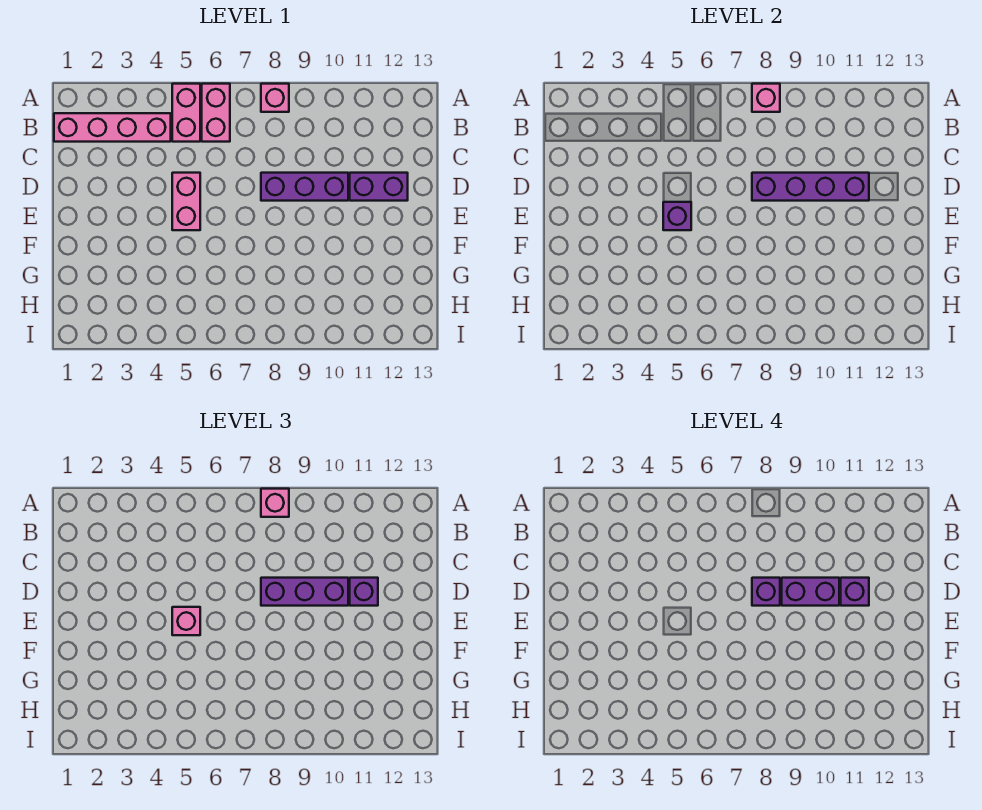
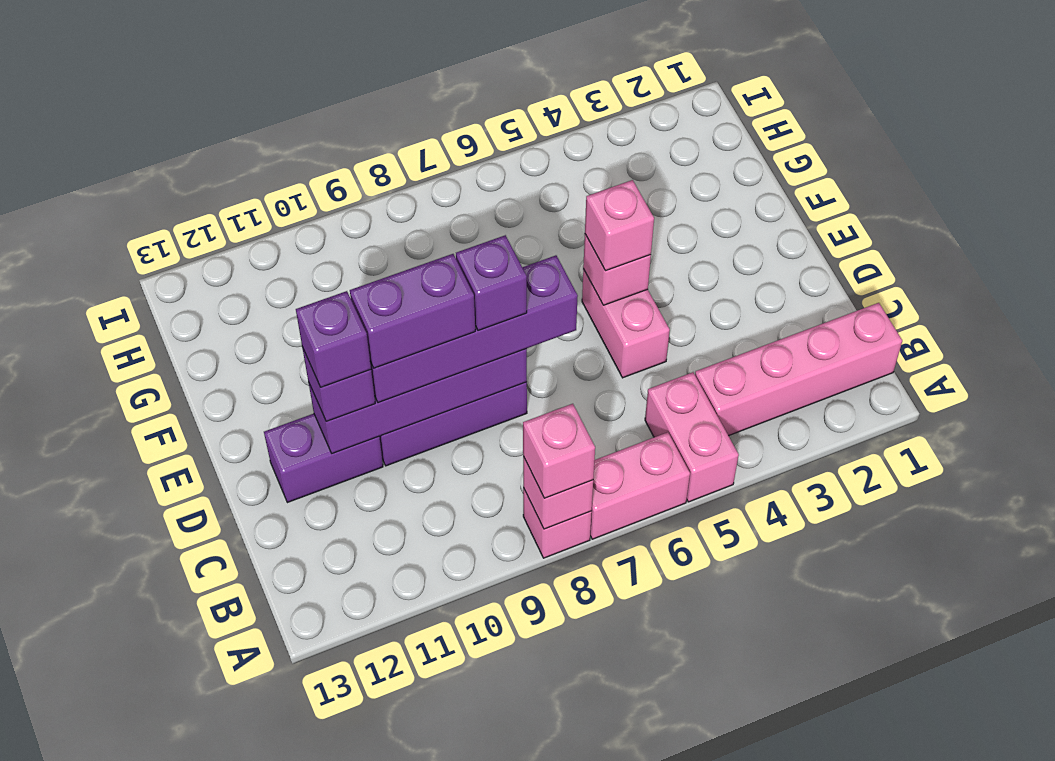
pink 1x2 brick [202,84,230,142] -> pink 1x2 brick turned to [590,432,690,539]
purple 1x3 brick [261,578,348,606] -> purple 1x4 brick [370,255,578,403]
purple 1x1 brick [663,202,691,230] -> pink 1x1 brick [583,234,651,305]

